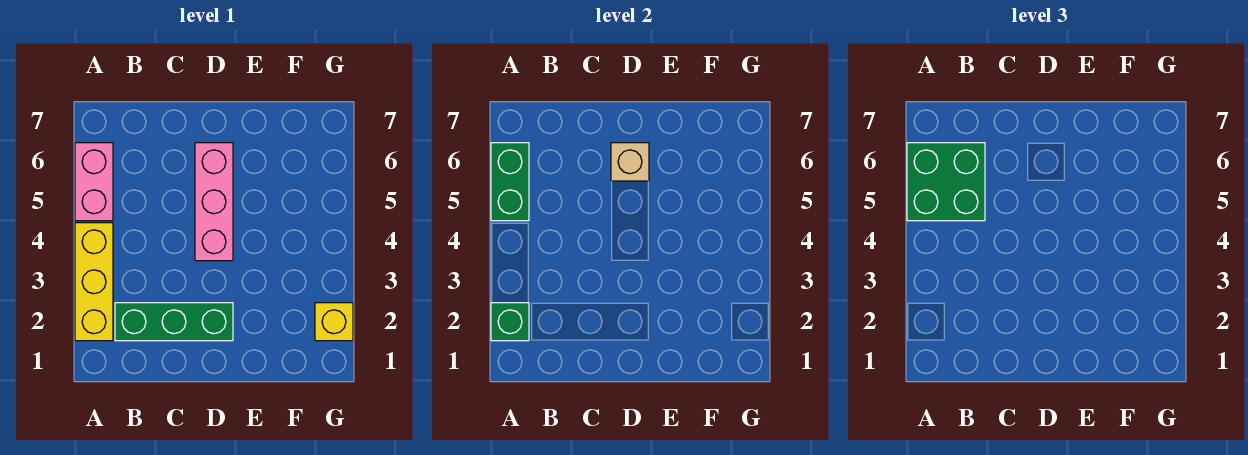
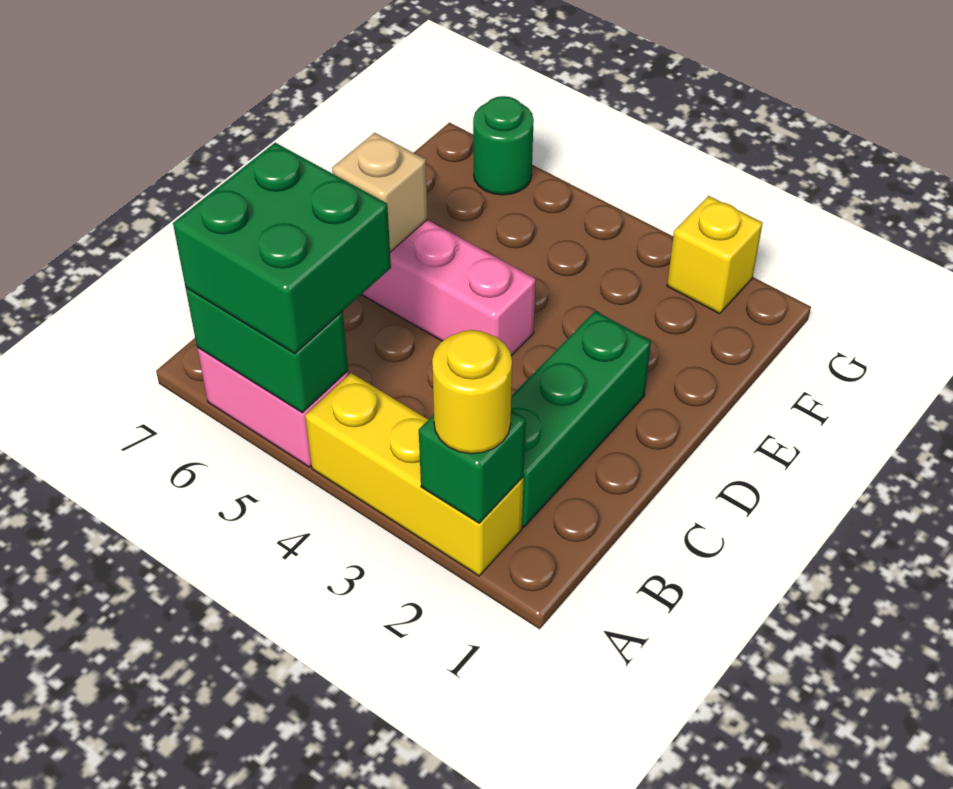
none -> yellow 1x1 round brick [432,330,512,454]
none -> green 1x1 round brick [473,96,534,195]

